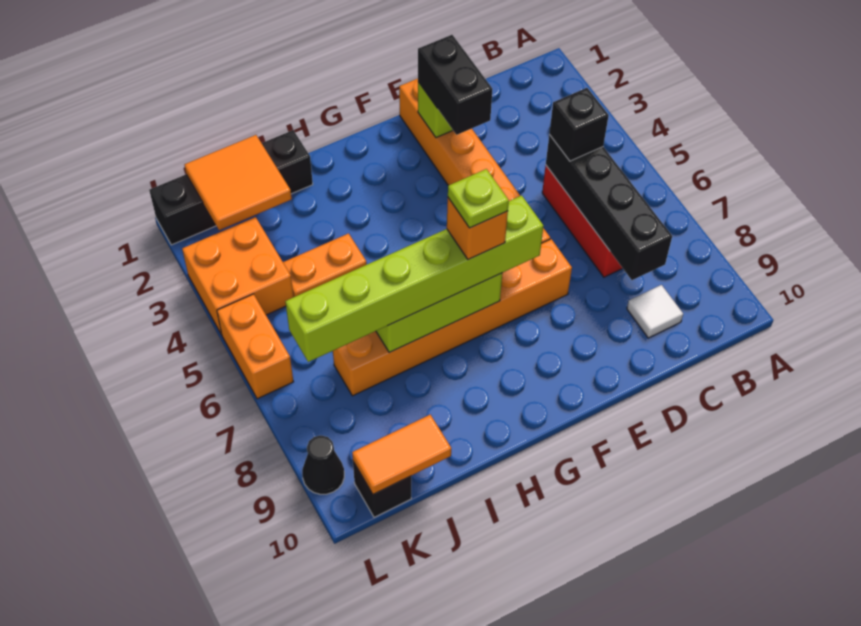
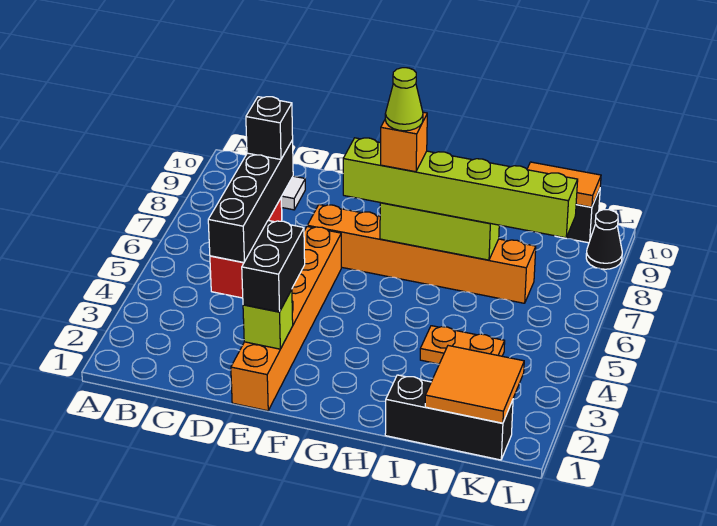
black 1x1 brick [549,88,609,161] -> black 1x1 brick moved to [246,97,293,159]
lime 1x1 plate [448,169,509,228] -> lime 1x1 cone [385,68,423,131]
black 1x4 brick [149,130,313,245] -> black 1x3 brick [385,375,513,460]
orange 2x2 brick [182,217,294,335] -> none
orange 1x2 brick [217,294,293,399] -> none

